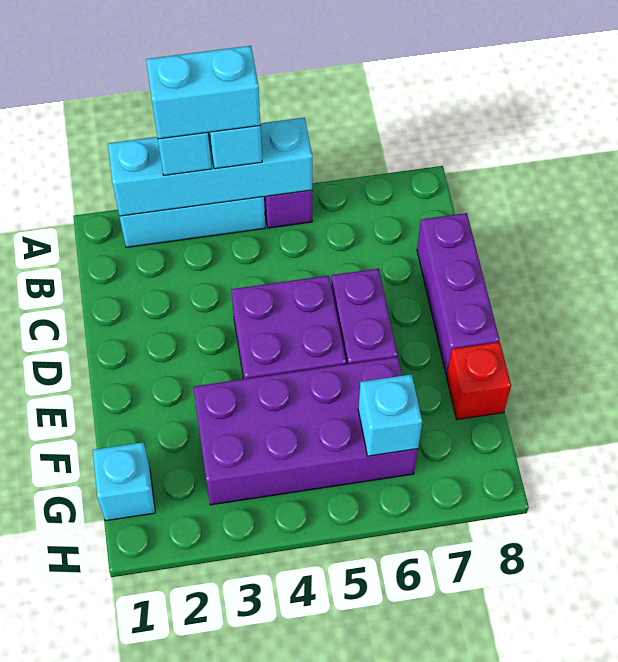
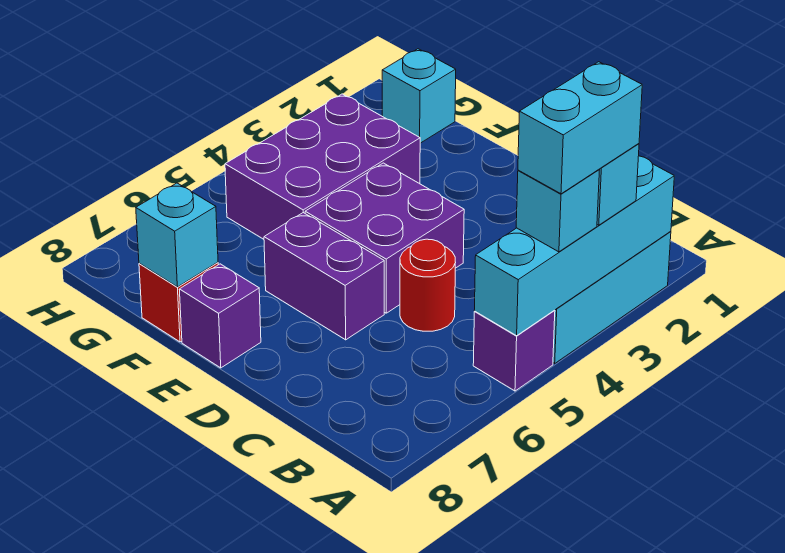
none -> red 1x1 round brick [400,239,456,331]
purple 1x3 brick [417,213,499,375] -> purple 1x1 brick [179,264,261,368]
purple 2x4 brick [193,357,418,505] -> purple 2x3 brick [225,94,420,239]
cyan 1x1 brick [358,374,422,456] -> cyan 1x1 brick moved to [136,183,218,287]

